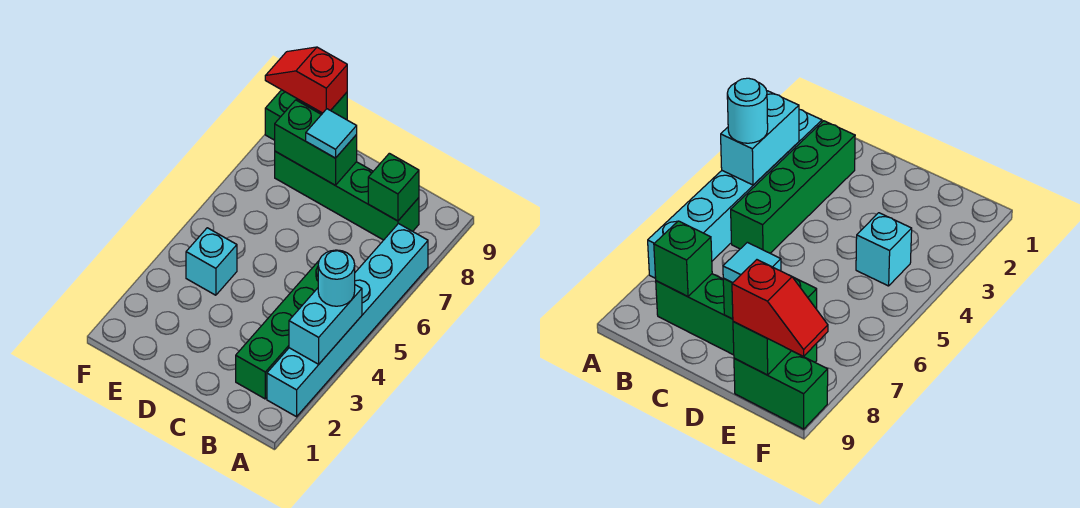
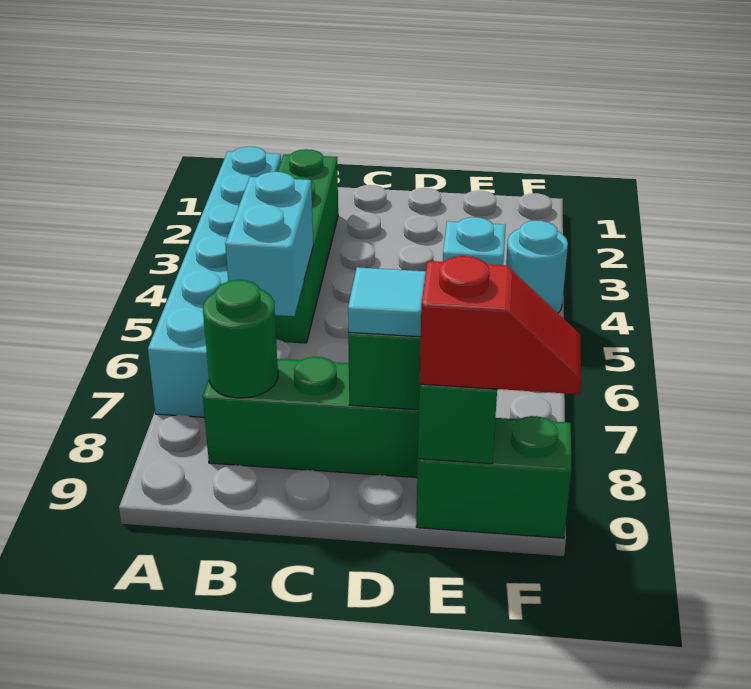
cyan 1x2 brick [289,285,362,364] -> cyan 1x2 brick moved to [225,172,313,316]
cyan 1x1 round brick [318,250,355,306] -> cyan 1x1 round brick moved to [506,221,568,313]
green 1x1 brick [368,153,419,221] -> green 1x1 round brick [203,280,278,398]

